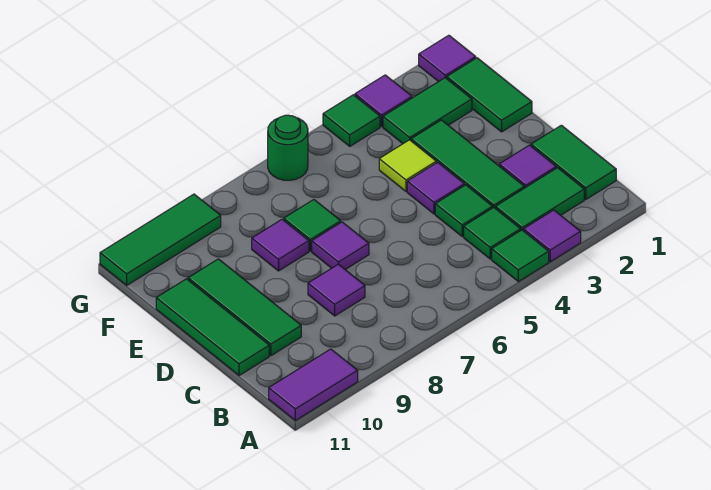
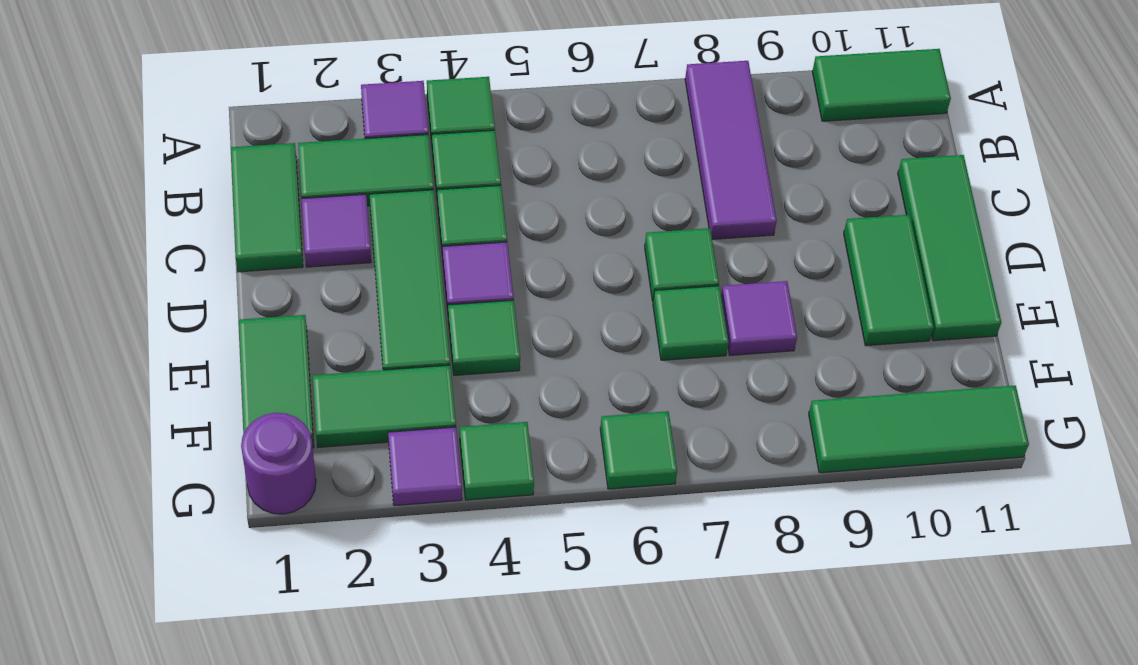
purple 1x2 tile [269,349,358,420] -> green 1x2 tile [812,49,951,121]
purple 1x1 tile [308,264,365,316] -> purple 1x3 tile [685,61,777,239]
green 1x3 tile [188,259,301,356] -> green 1x2 tile [844,215,934,346]
purple 1x1 tile [312,222,369,269] -> green 1x1 tile [645,228,719,301]
lime 1x1 tile [379,140,436,191] -> green 1x1 tile [448,300,520,375]
purple 1x1 tile [419,35,476,82] -> purple 1x1 round brick [241,413,316,514]
green 1x1 round brick [268,115,308,180] -> green 1x1 tile [600,411,677,489]

